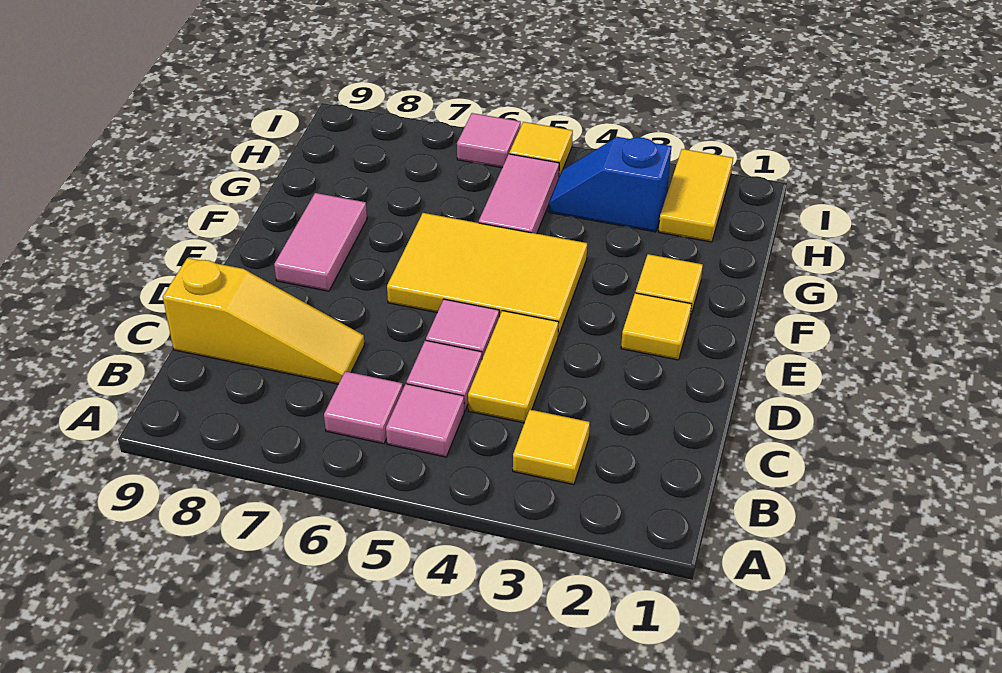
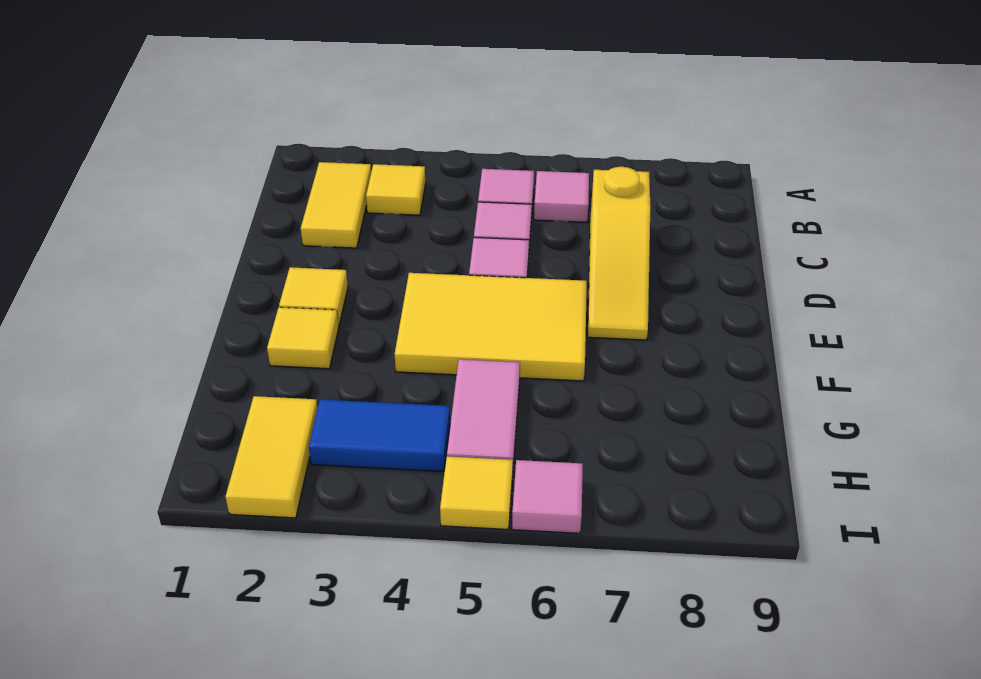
yellow 1x2 tile [468,311,559,423] -> yellow 1x2 tile moved to [301,162,371,248]
yellow 1x3 slope [163,258,365,384] -> yellow 1x3 slope turned to [588,167,650,340]
pink 1x2 tile [274,193,367,291] -> none
blue 1x2 slope [548,137,672,232] -> blue 1x2 tile [309,399,450,471]

